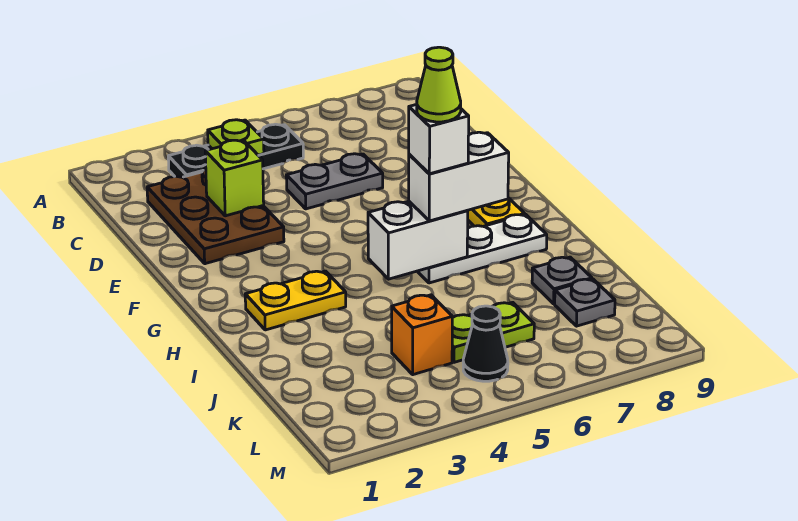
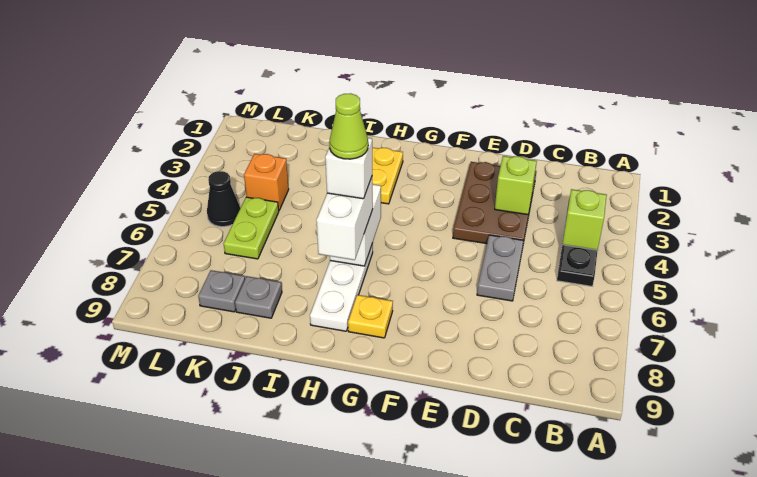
lime 1x1 plate [208,120,264,155] -> lime 1x1 brick [562,189,607,250]
brown 2x3 plate [147,168,284,264] -> brown 2x3 plate turned to [453,162,536,244]

